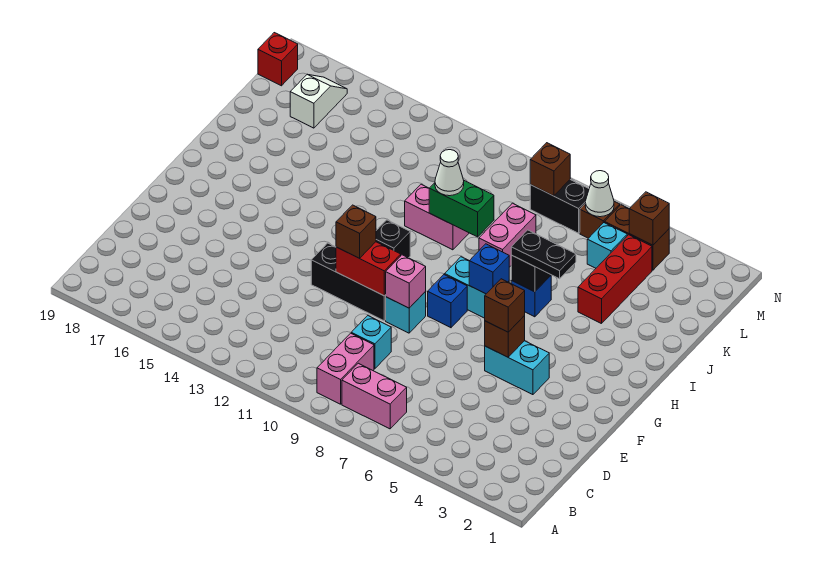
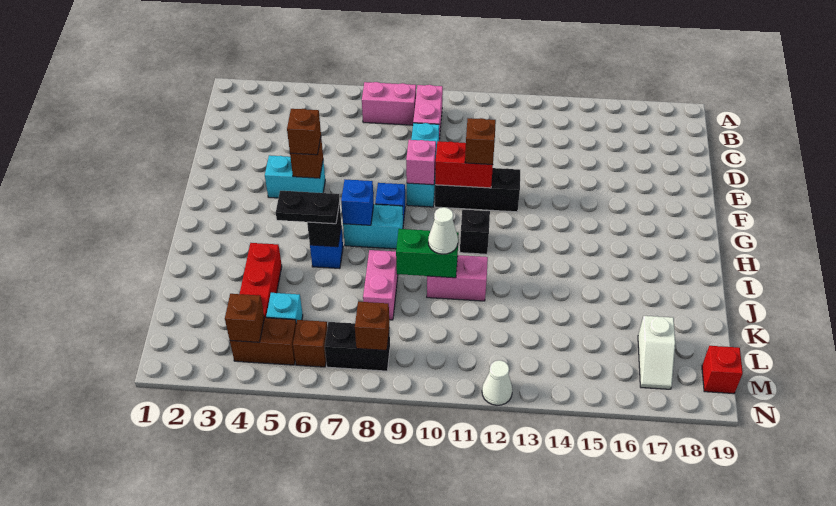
white 1x1 cone [585,171,614,217] -> white 1x1 cone moved to [482,360,512,405]

